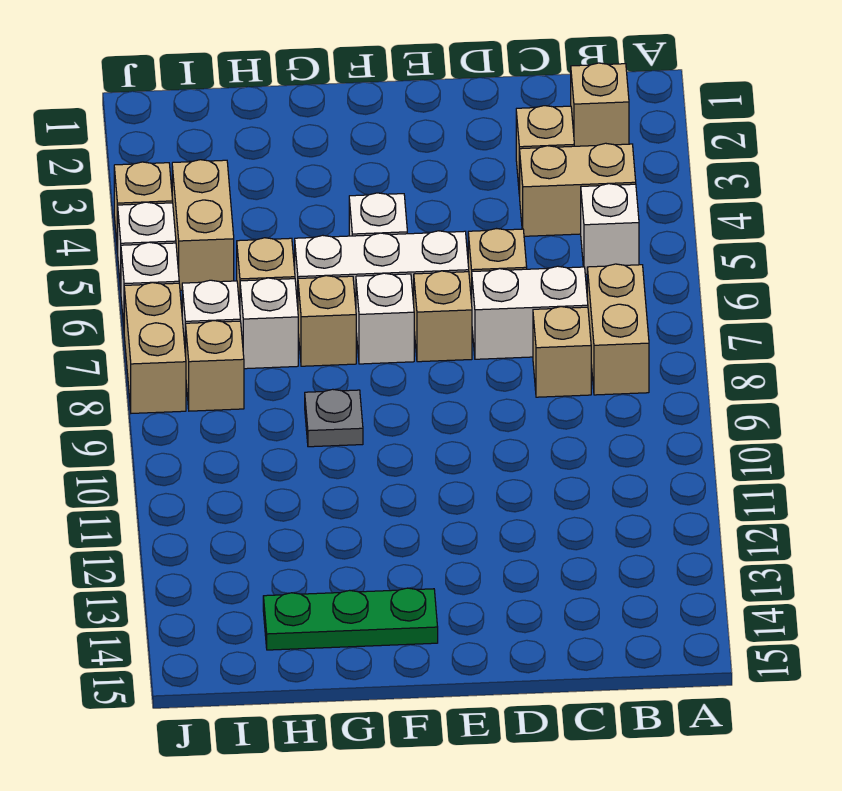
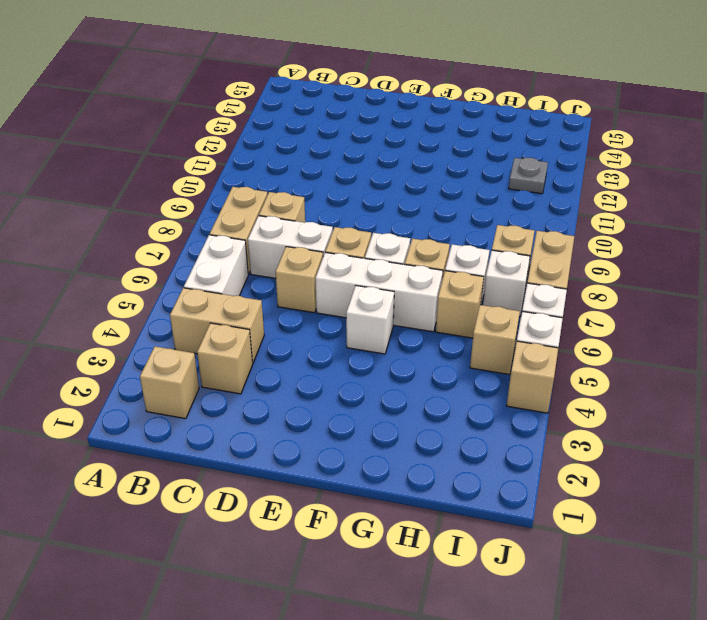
white 1x1 brick [581,184,639,274] -> white 1x2 brick [184,235,248,296]
green 1x3 plate [263,588,438,650] -> none
grey 1x1 plate [305,389,363,447] -> grey 1x1 plate moved to [509,158,548,194]
tan 1x2 brick [172,160,234,291] -> tan 1x1 brick [470,305,520,375]

